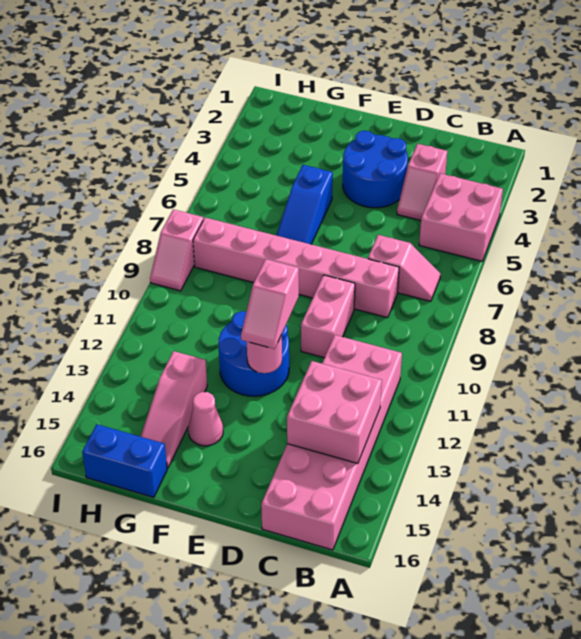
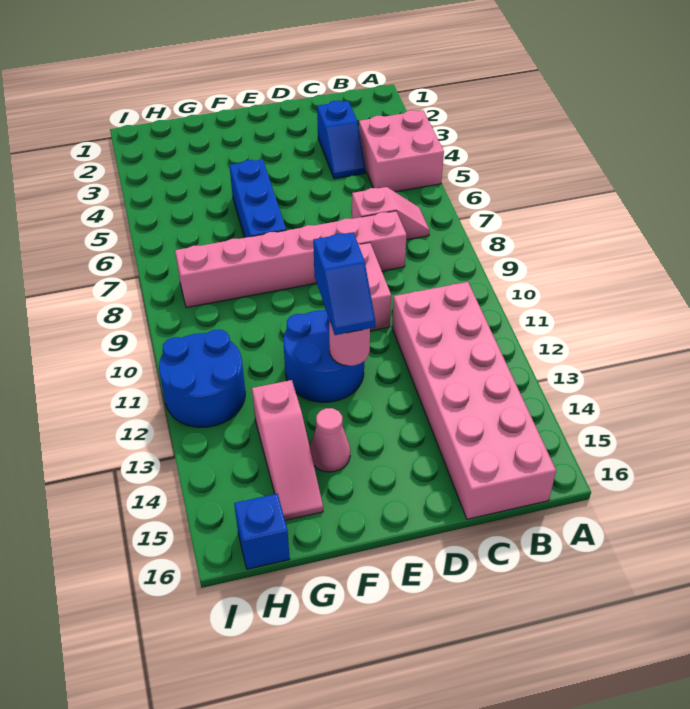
pink 2x2 brick [287,361,382,463] -> none
pink 1x2 slope [397,144,447,220] -> blue 1x2 slope [317,101,366,179]
blue 2x2 round brick [343,131,408,208] -> blue 2x2 round brick moved to [159,330,245,427]
pink 1x2 slope [241,259,299,349] -> blue 1x2 slope [313,232,375,335]
blue 1x3 slope [276,165,333,244] -> blue 1x3 brick [230,159,286,238]
blue 1x2 brick [82,424,167,497] -> blue 1x1 brick [234,494,290,569]
pink 1x2 slope [150,209,203,291] -> none

